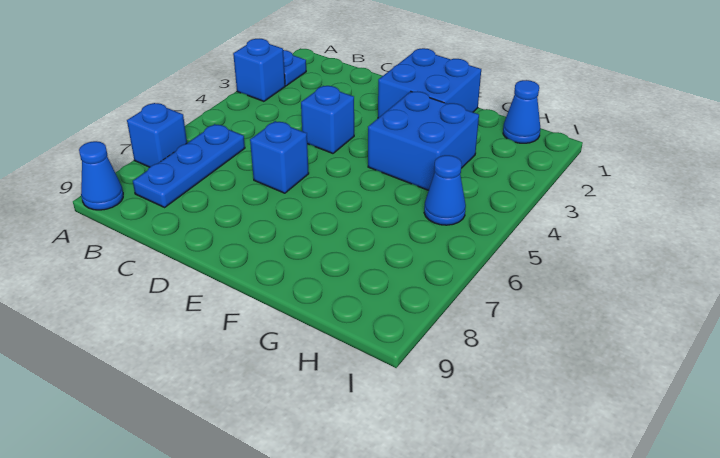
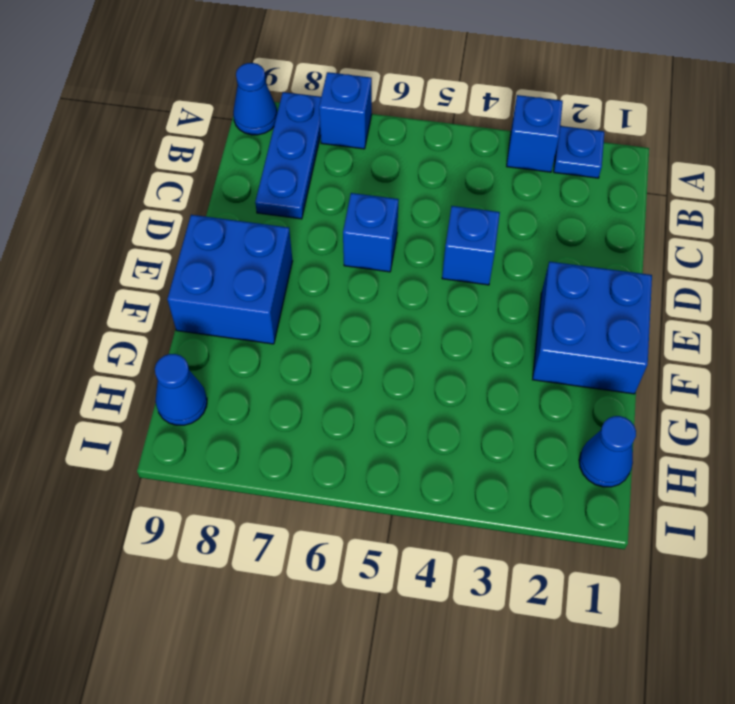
blue 1x3 plate [133,124,245,207] -> blue 1x3 plate turned to [255,92,321,219]
blue 2x2 brick [368,91,479,190] -> blue 2x2 brick moved to [167,215,292,344]
blue 1x1 cone [424,155,466,225] -> blue 1x1 cone moved to [155,354,207,425]

